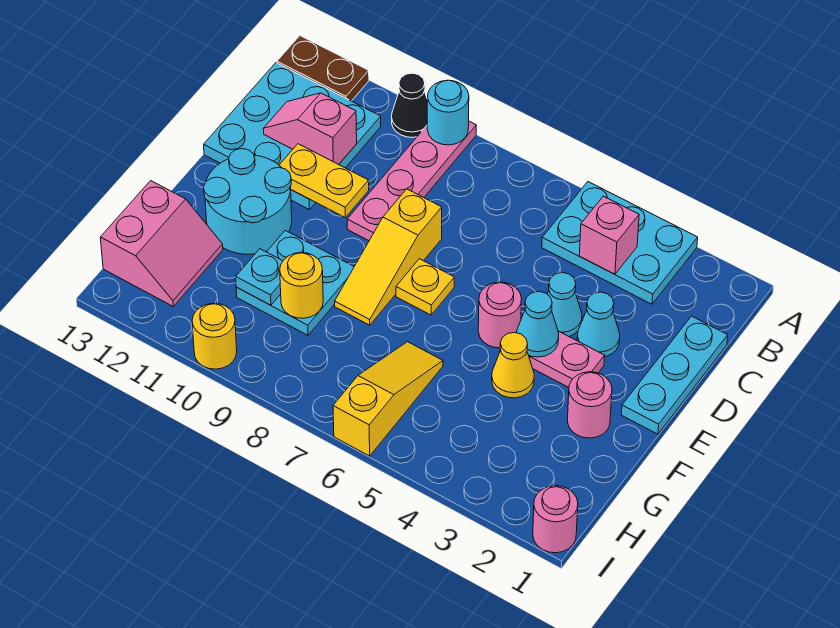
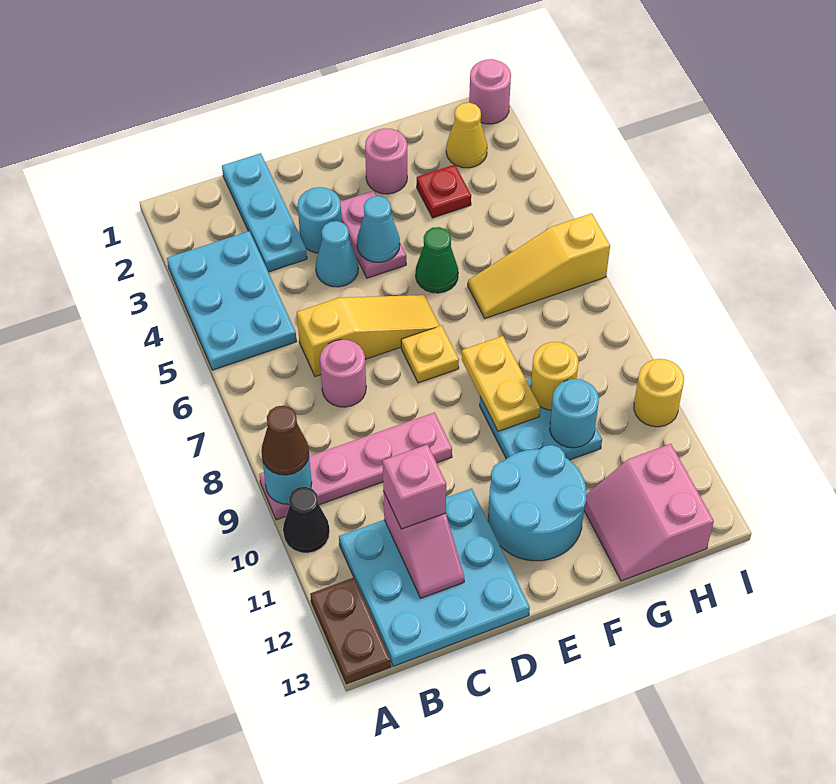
none -> brown 1x1 cone [261,406,309,475]
pink 1x1 brick [579,196,639,274] -> pink 1x1 brick moved to [383,445,446,529]
cyan 1x3 plate [621,316,728,434] -> cyan 1x3 plate turned to [222,153,307,272]
cyan 1x1 cone [577,292,620,357] -> cyan 1x1 round brick [298,187,342,253]
yellow 1x3 slope [335,189,442,325] -> yellow 1x3 slope moved to [297,295,440,376]
yellow 1x2 plate [279,144,369,217] -> yellow 1x2 plate moved to [462,336,540,431]
pink 1x1 round brick [478,282,522,348] -> pink 1x1 round brick moved to [320,339,366,407]
yellow 1x1 cone [492,332,534,398] -> yellow 1x1 cone moved to [446,103,487,168]
none -> green 1x1 cone [416,227,458,293]
none -> red 1x1 plate [417,164,471,218]
cyan 1x1 plate [236,249,283,305] -> cyan 1x1 round brick [550,379,599,448]
pink 2x2 slope [100,181,223,306] -> pink 2x2 slope turned to [584,444,714,581]

